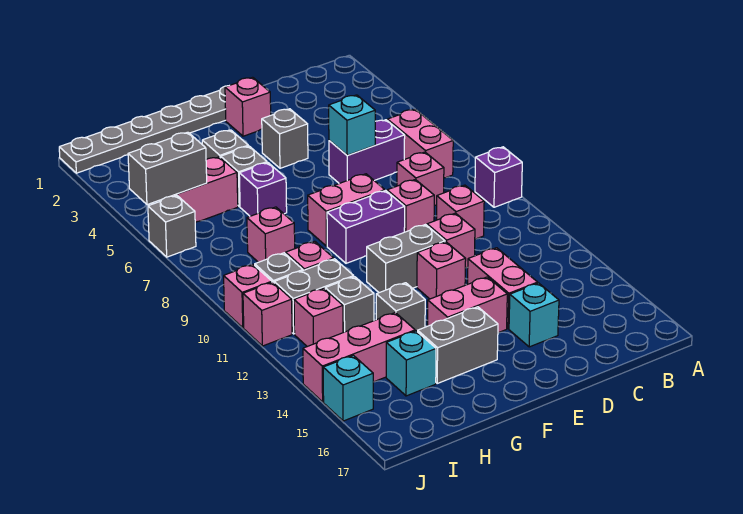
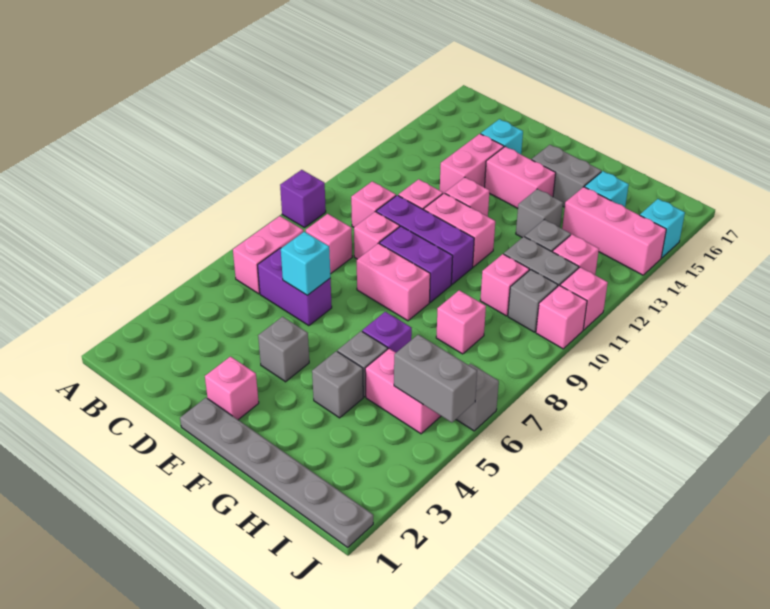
none -> purple 1x3 brick [376,195,474,284]
grey 1x2 brick [367,225,445,293] -> pink 1x2 brick [424,193,495,267]

